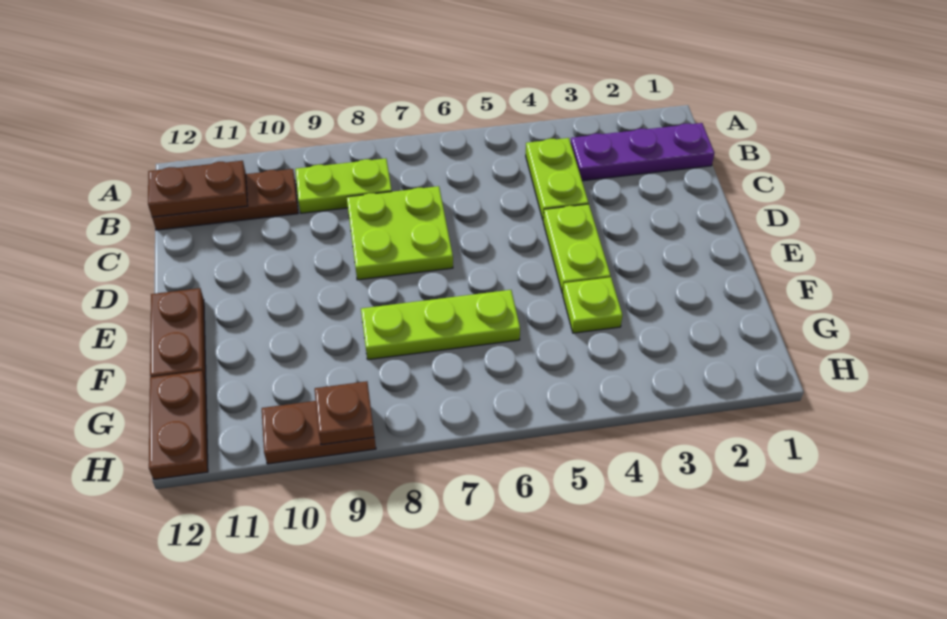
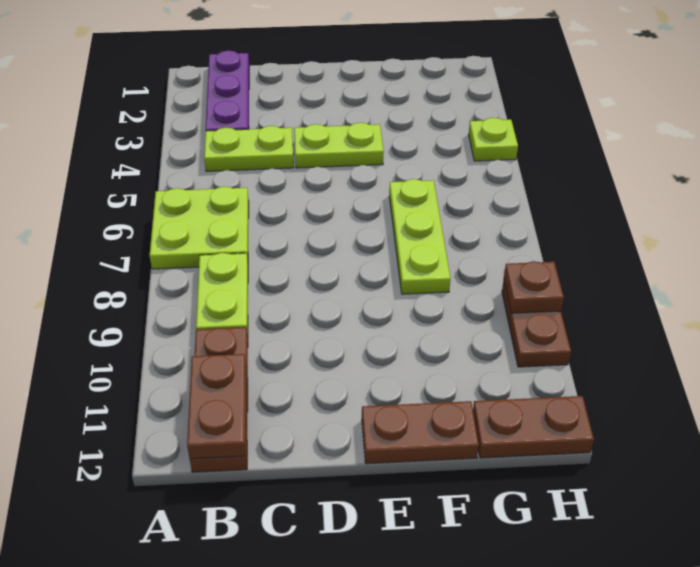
lime 2x2 plate [347,186,453,280] -> lime 2x2 plate moved to [150,186,249,269]
lime 1x1 plate [563,277,623,333] -> lime 1x1 plate moved to [469,118,518,161]

